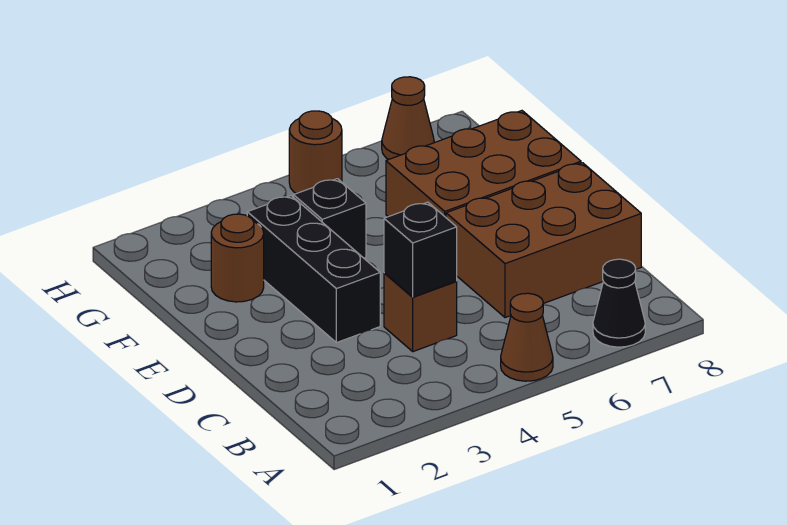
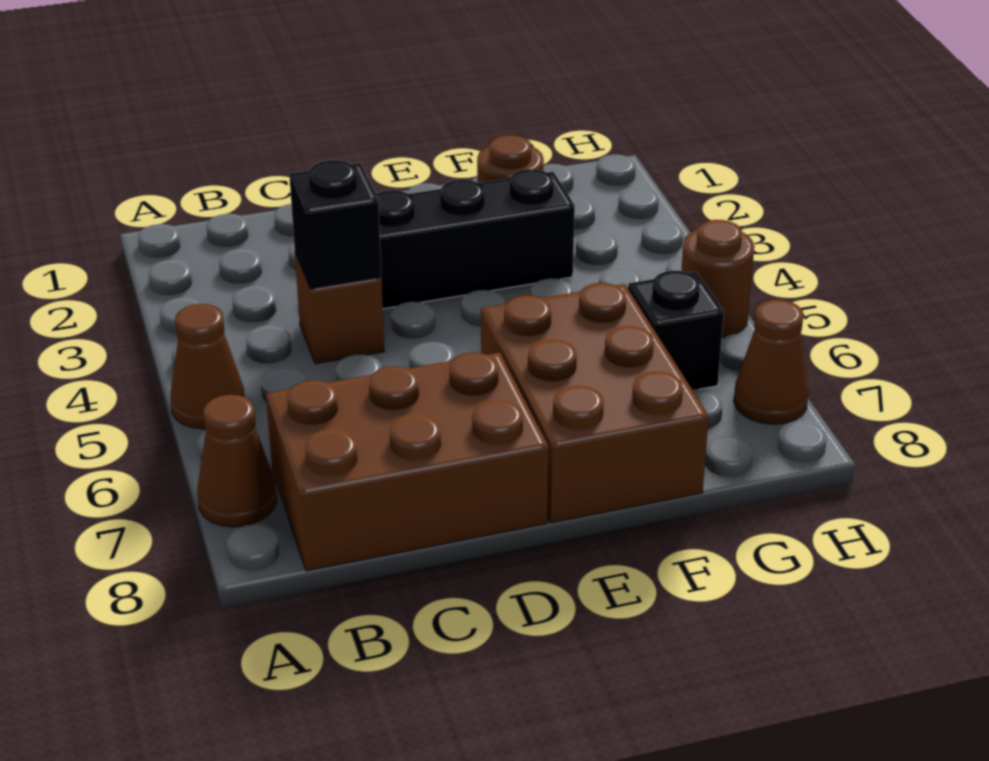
black 1x1 cone [593,259,645,347] -> brown 1x1 cone [197,395,277,527]
brown 2x3 brick [446,163,641,318] -> brown 2x3 brick turned to [266,352,549,571]
black 1x1 brick [294,179,366,258] -> black 1x1 brick moved to [628,271,724,389]

